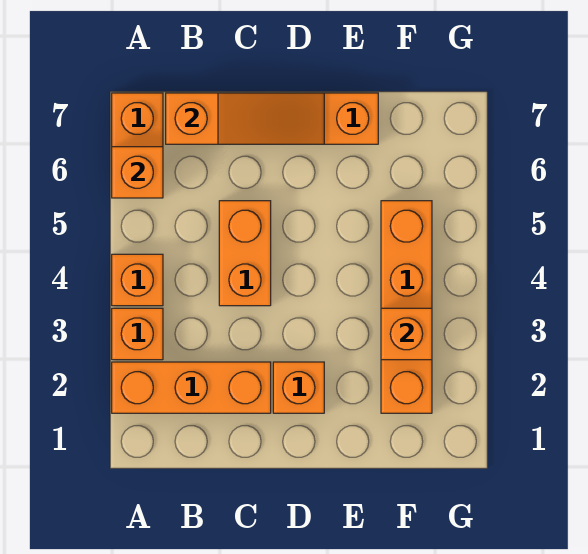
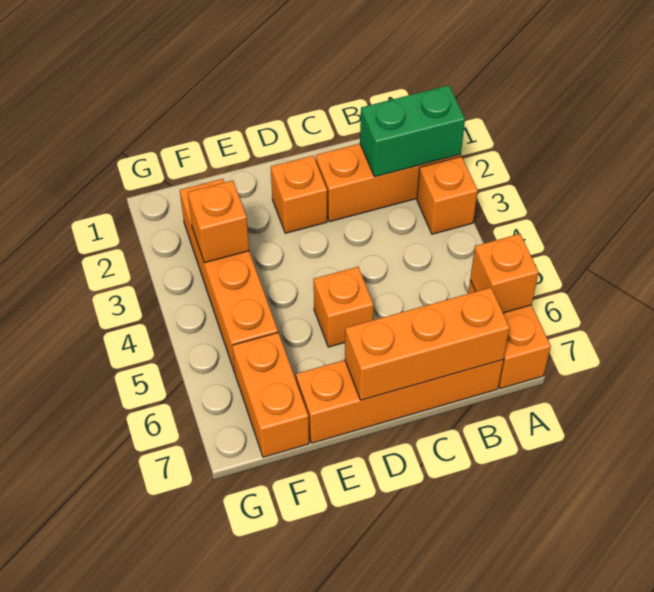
none -> green 1x2 brick [360,85,465,177]
orange 1x1 brick [112,254,163,306] -> orange 1x1 brick moved to [314,267,373,347]
orange 1x3 slope [166,93,324,144] -> orange 1x3 brick [345,288,510,400]
orange 1x2 brick [219,201,271,306] -> orange 1x2 brick moved to [232,333,309,457]

